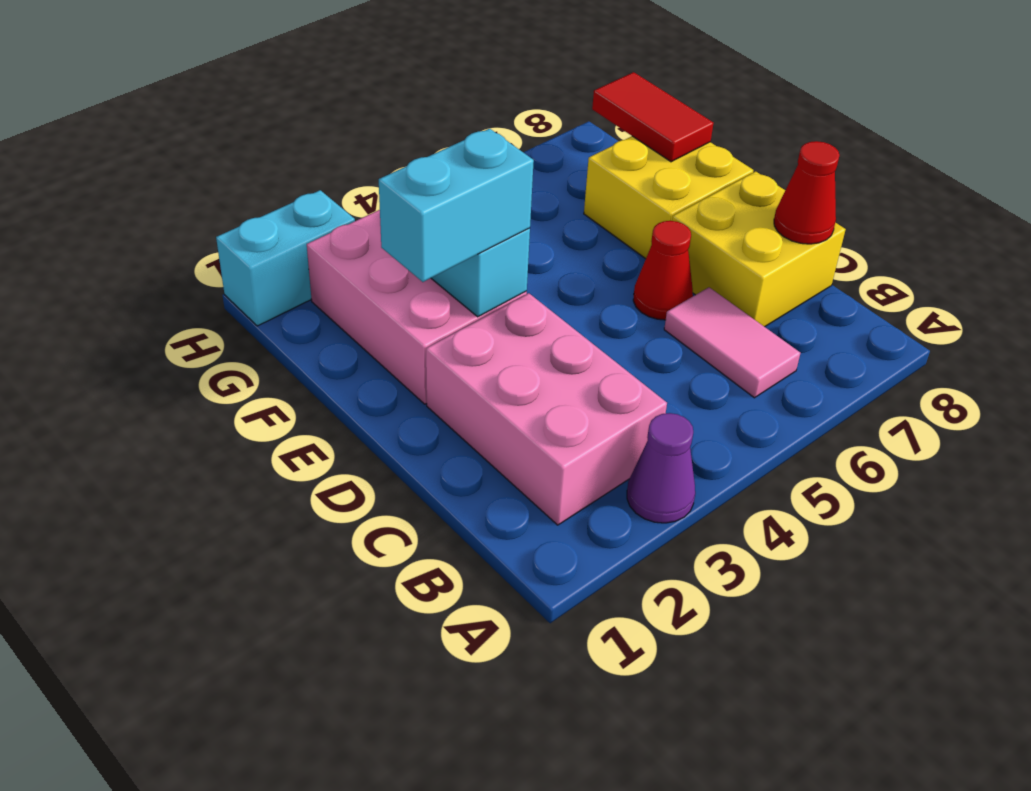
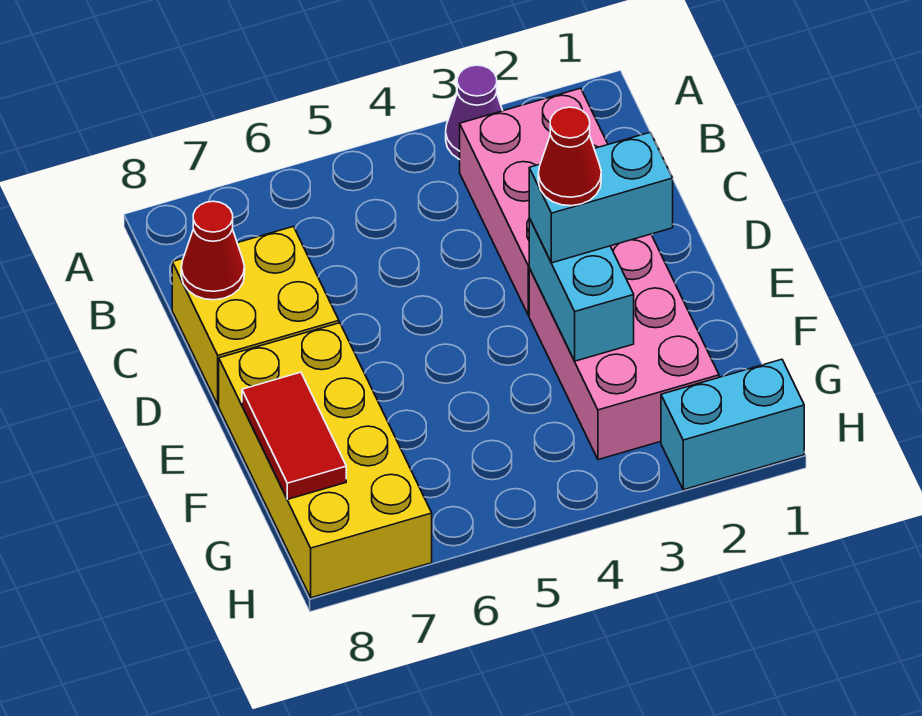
pink 1x2 tile [664,287,800,398] -> none
red 1x1 cone [633,221,693,320] -> red 1x1 cone moved to [538,107,601,206]
yellow 2x2 brick [584,136,753,259] -> yellow 2x4 brick [219,323,432,598]

